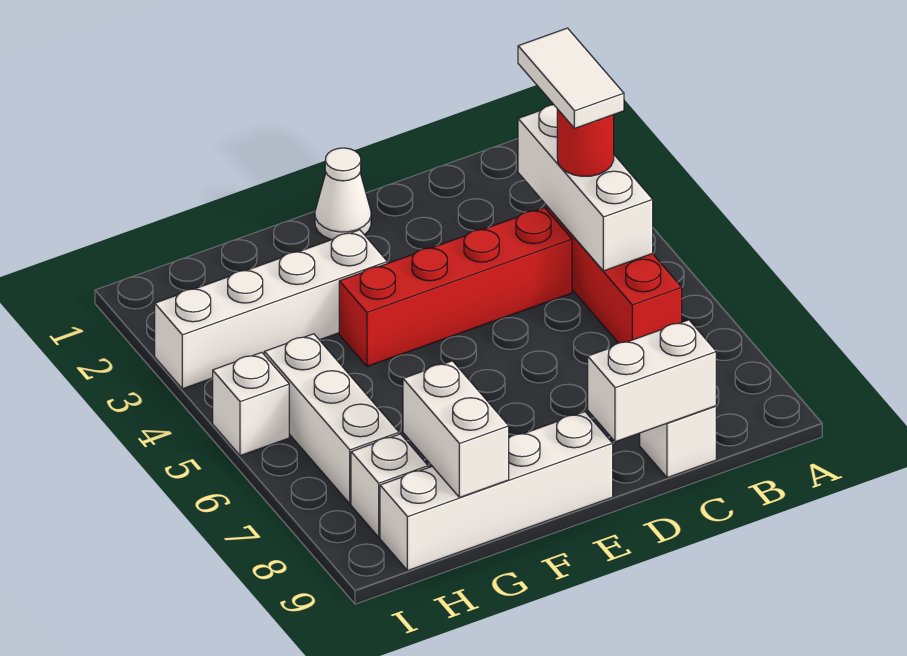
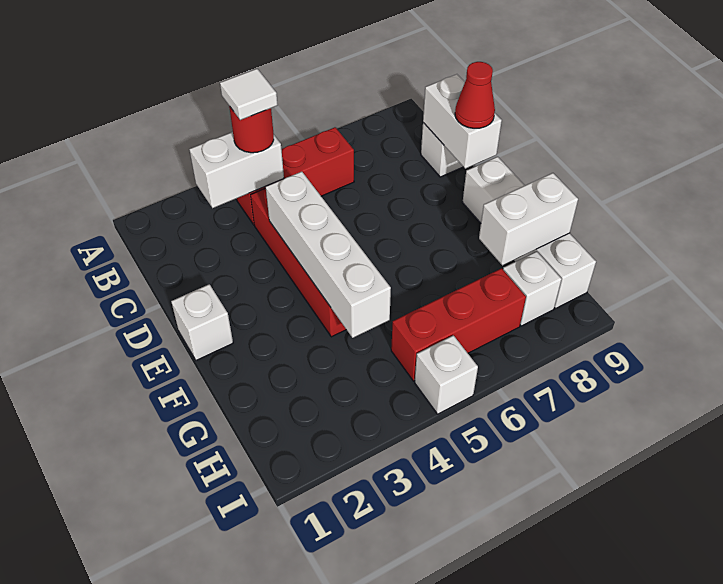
white 1x3 brick [518,105,653,271] -> white 1x2 brick [189,132,284,208]
white 1x2 tile [518,28,624,128] -> white 1x1 tile [220,69,278,120]
none -> red 1x1 cone [455,62,495,128]
white 1x1 cone [315,148,371,240] -> white 1x1 brick [171,284,233,360]
white 1x4 brick [155,230,387,389] -> white 1x4 brick moved to [266,172,391,338]
white 1x3 brick [264,334,399,504] -> red 1x3 brick [391,268,526,381]

